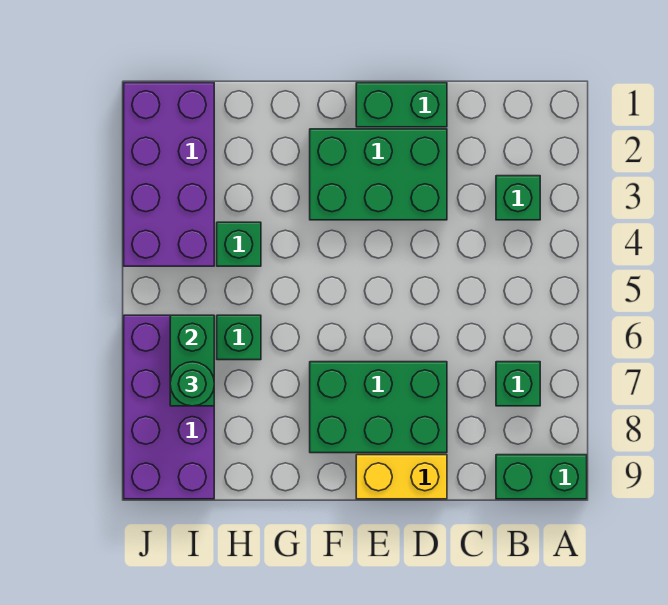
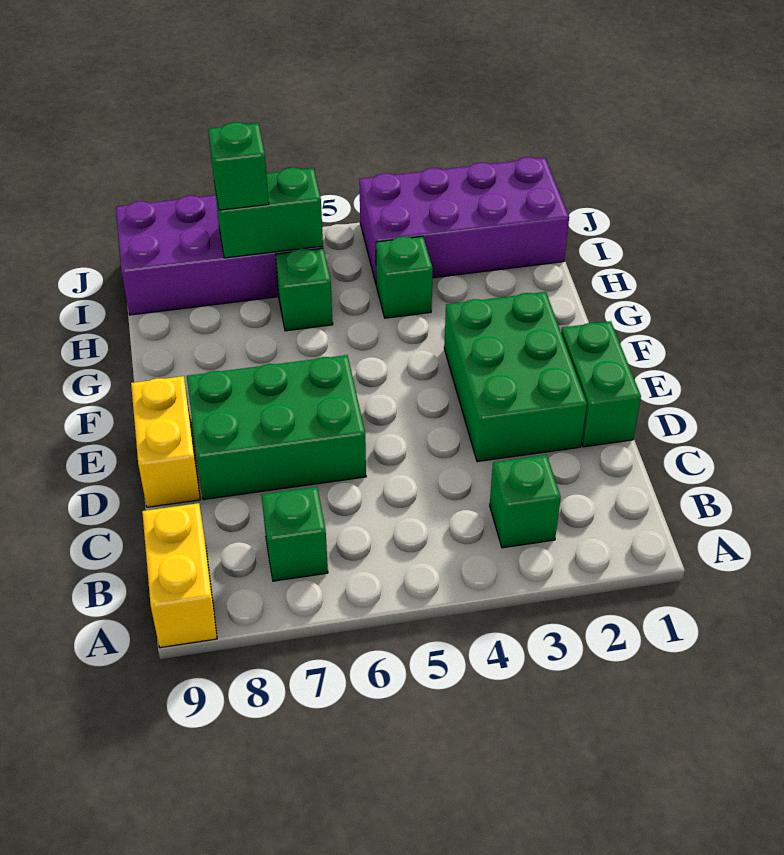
green 1x2 brick [496,455,587,499] -> yellow 1x2 brick [142,503,217,648]
green 2x3 brick [310,362,447,453] -> green 2x3 brick turned to [187,355,366,500]
green 1x1 round brick [170,362,214,406] -> green 1x1 brick [208,122,269,210]

